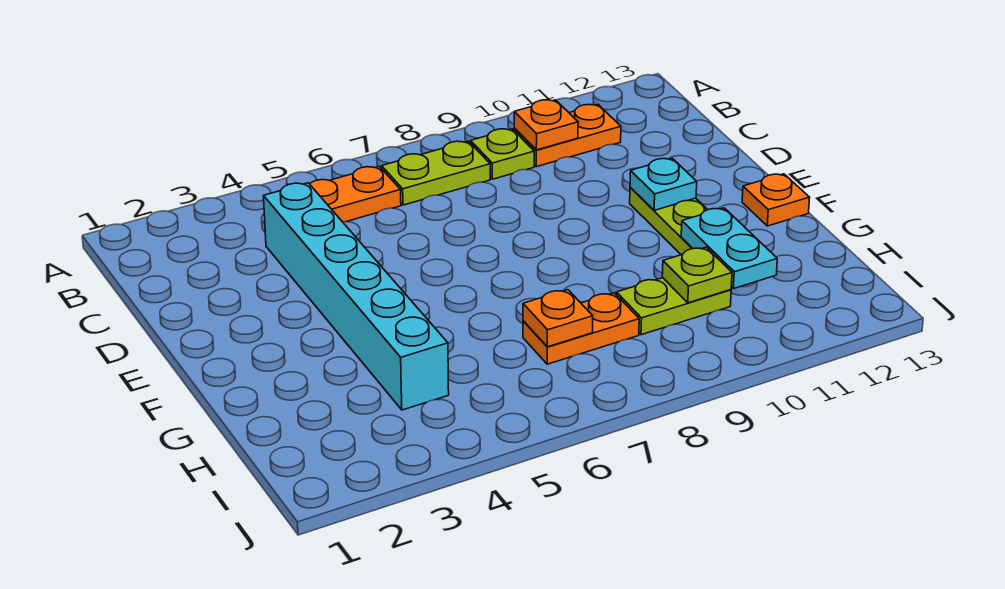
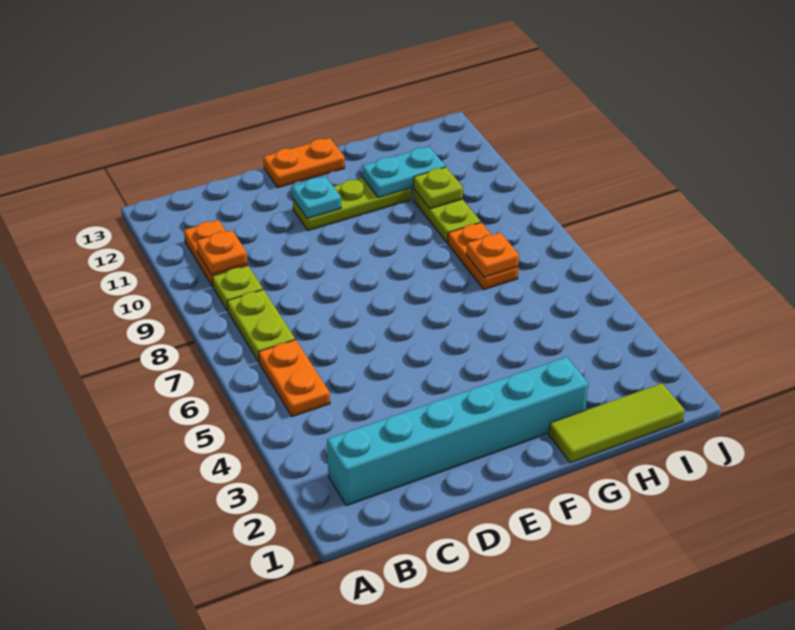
cyan 1x6 brick [264,183,449,410] -> cyan 1x6 brick moved to [327,357,588,506]
orange 1x1 plate [742,174,810,226] -> orange 1x2 plate [263,138,345,188]
none -> lime 1x3 tile [549,383,685,463]

